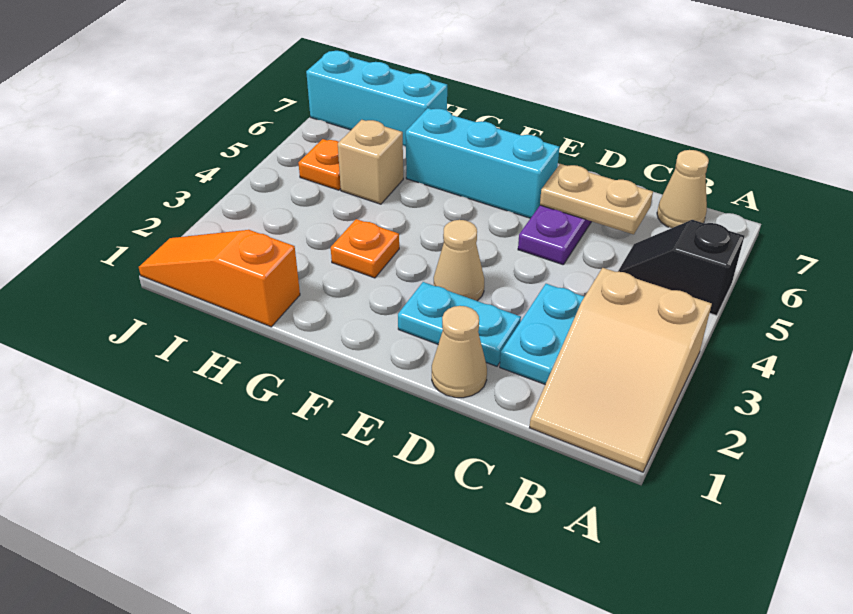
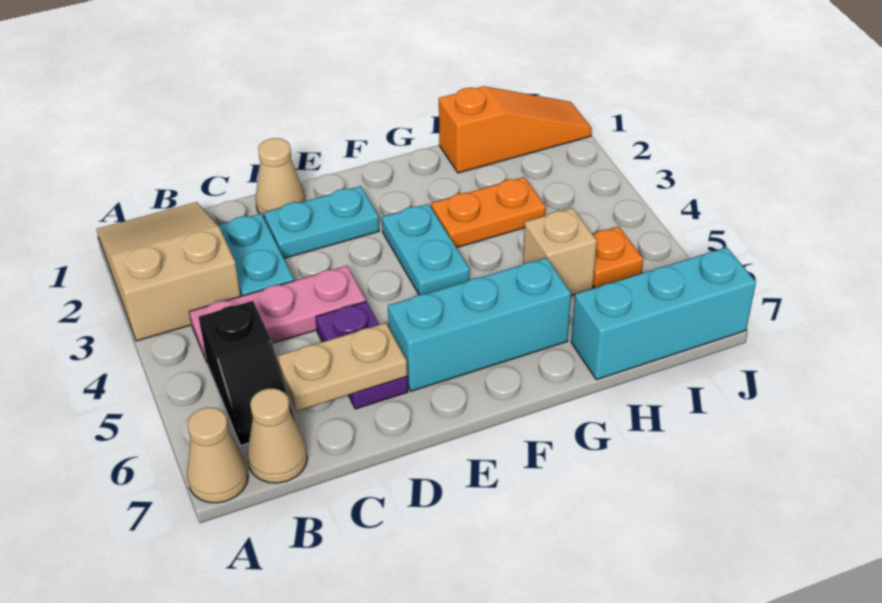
black 1x2 slope [618,220,745,316] -> black 1x2 slope turned to [199,301,295,445]
none -> pink 1x3 plate [189,266,366,362]
tan 1x1 cone [434,220,484,301] -> tan 1x1 cone moved to [187,408,248,503]
none -> cyan 1x2 plate [382,204,470,295]
orange 1x1 plate [331,219,399,278] -> orange 1x2 plate [431,177,546,248]

